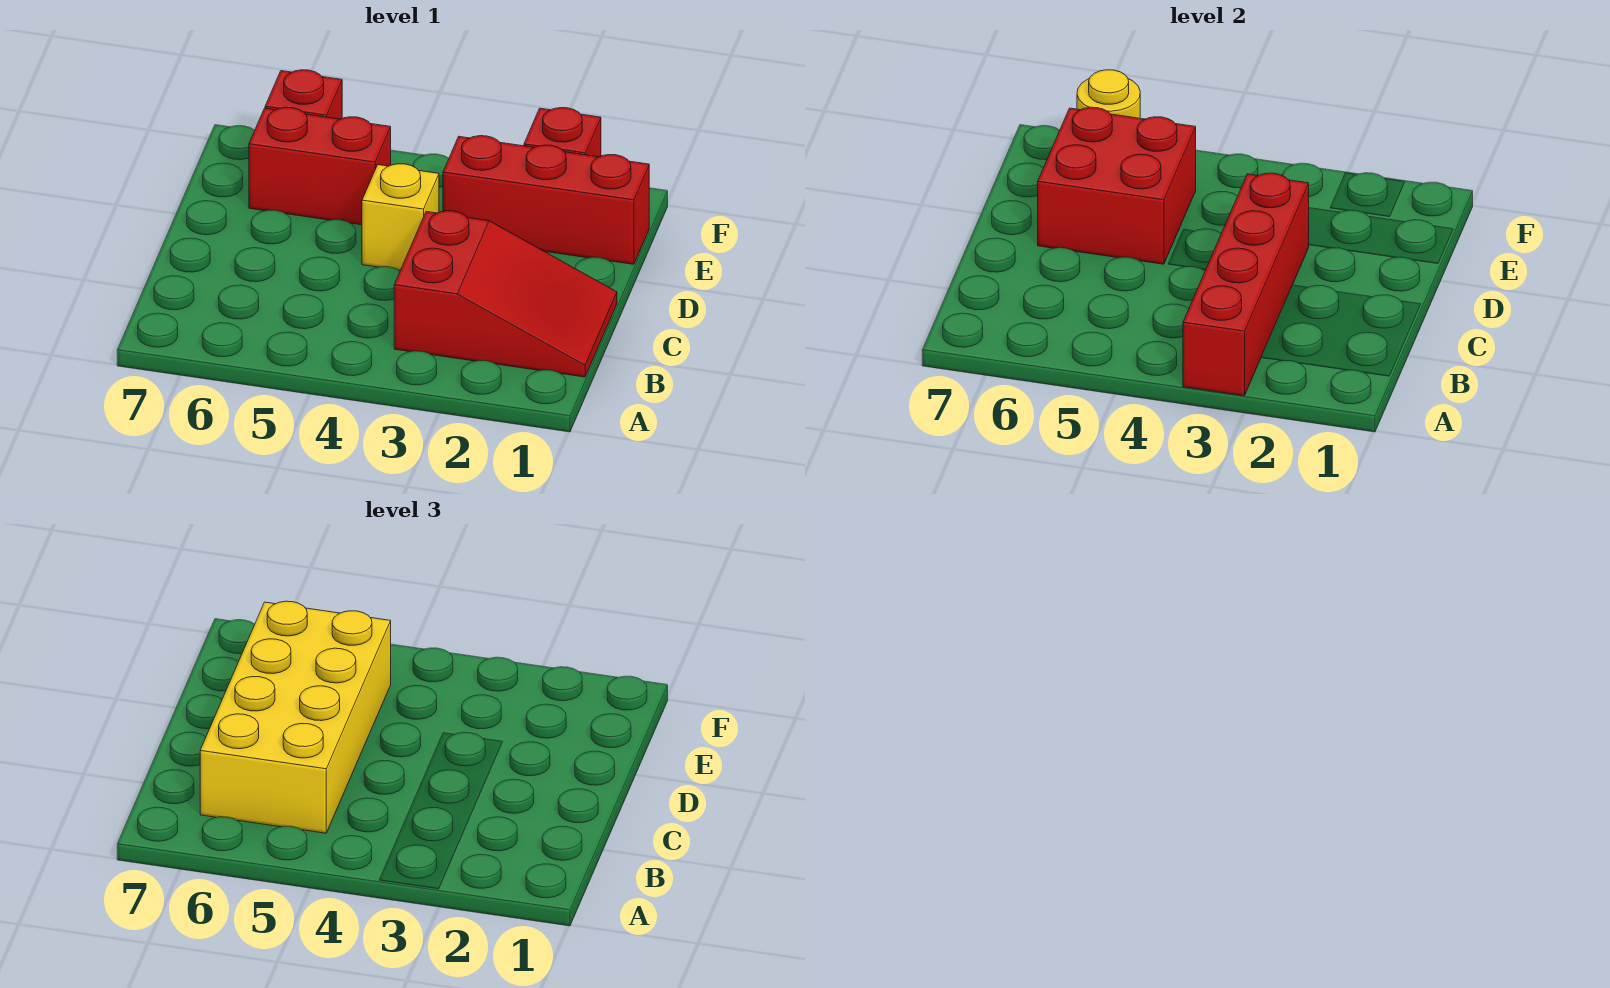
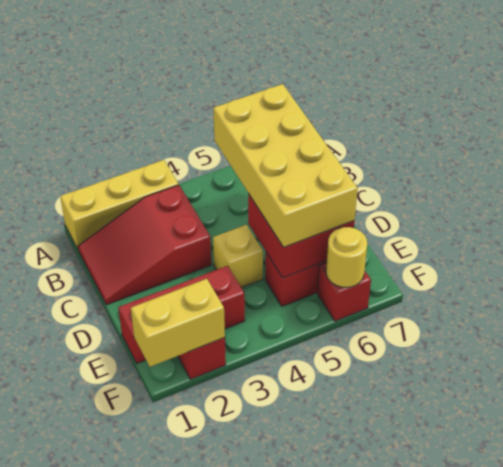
none -> yellow 1x3 brick [60,160,179,249]
red 1x4 brick [1183,173,1309,396] -> none
none -> yellow 1x2 brick [131,279,225,367]

